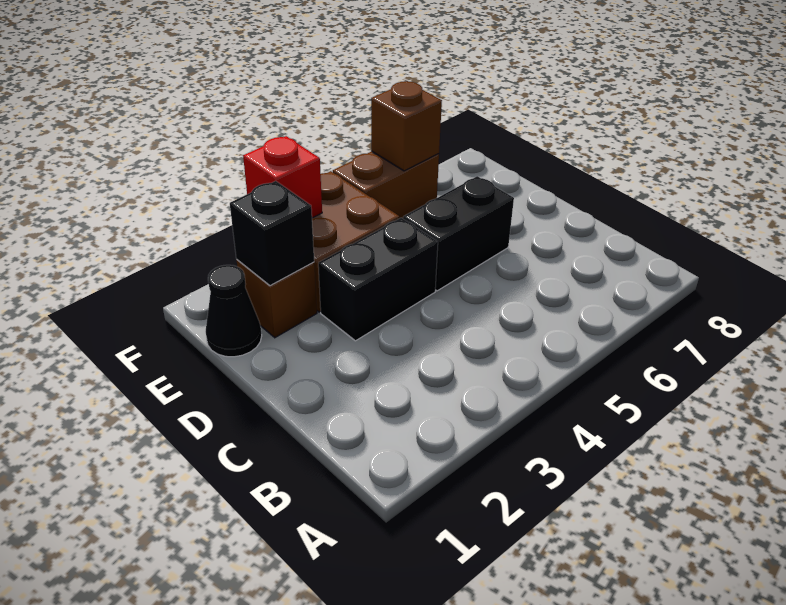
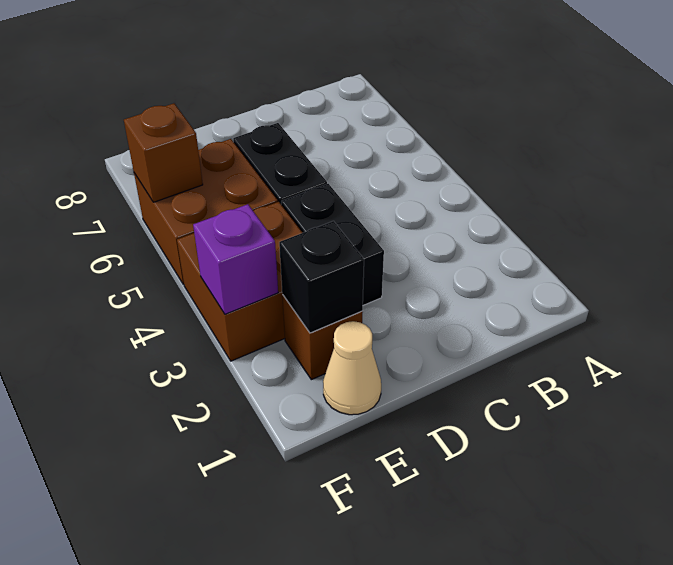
black 1x1 cone [206,265,262,357] -> tan 1x1 cone [323,321,381,415]
red 1x1 brick [243,136,322,218] -> purple 1x1 brick [193,204,278,314]
brown 1x2 brick [333,151,439,218] -> brown 2x2 brick [134,139,278,285]

